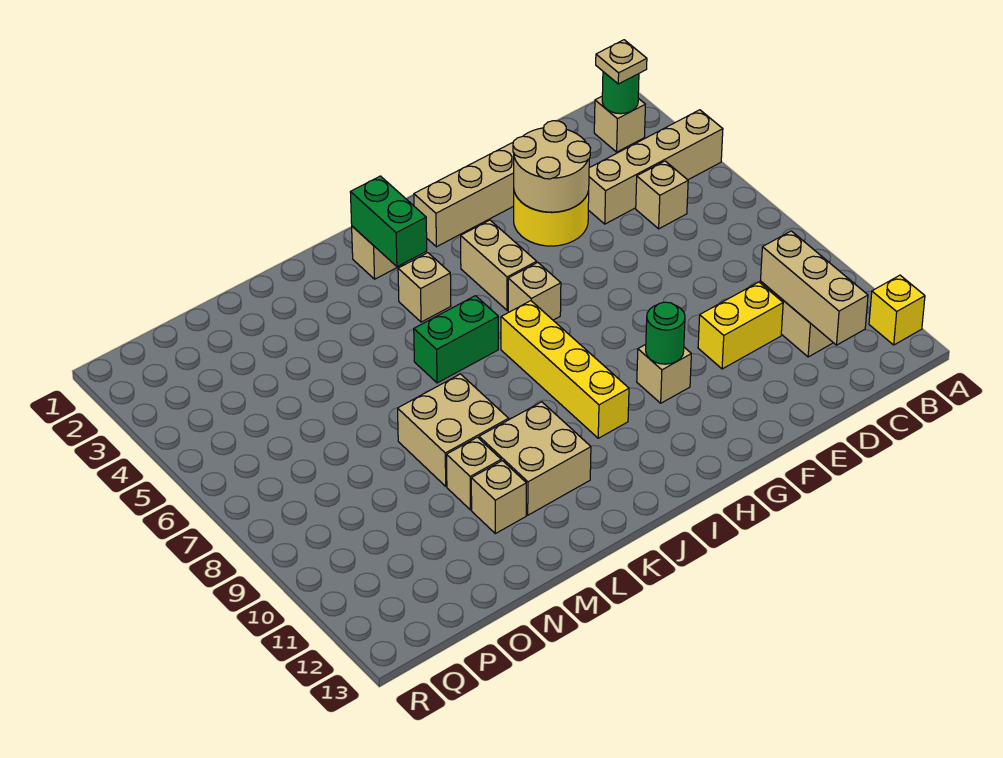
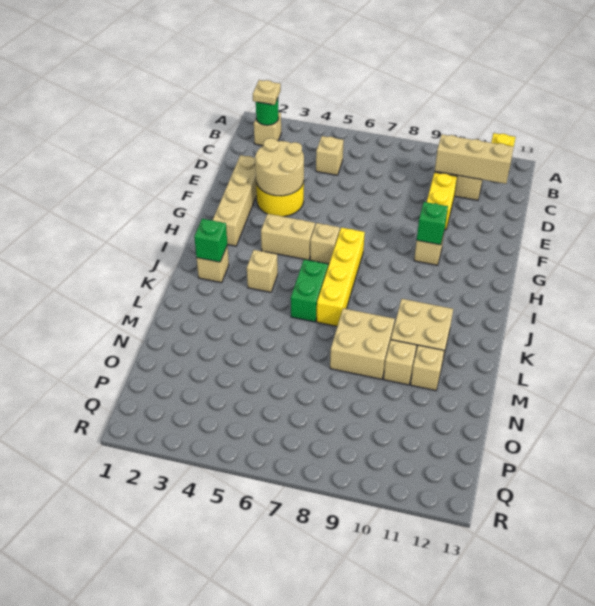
tan 1x4 brick [588,110,723,224] -> none
green 1x1 round brick [646,302,685,364] -> green 1x1 brick [417,202,448,245]
yellow 1x4 brick [501,301,629,438] -> yellow 1x4 brick turned to [317,227,365,326]
green 1x2 brick [350,176,427,267] -> green 1x1 brick [194,219,227,262]

